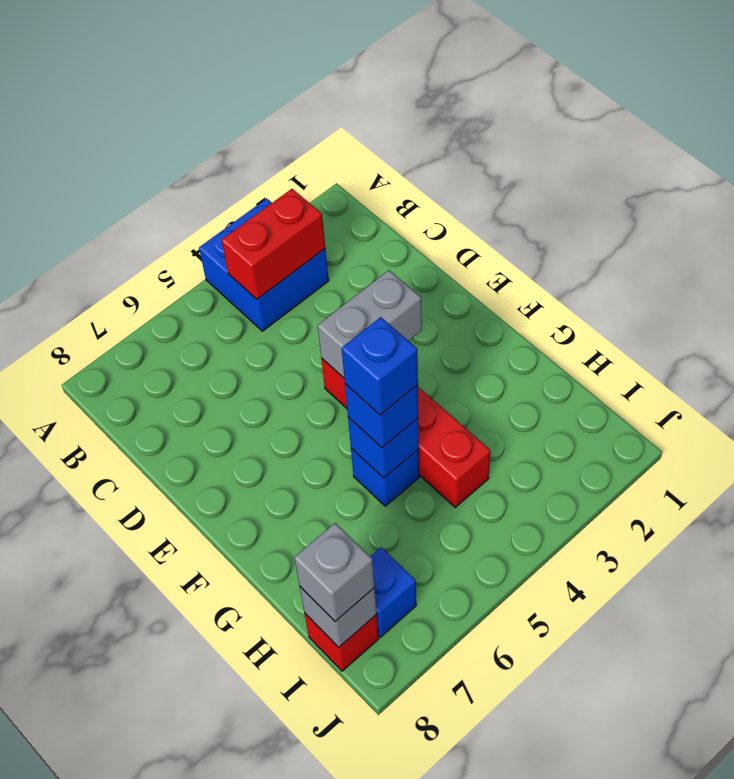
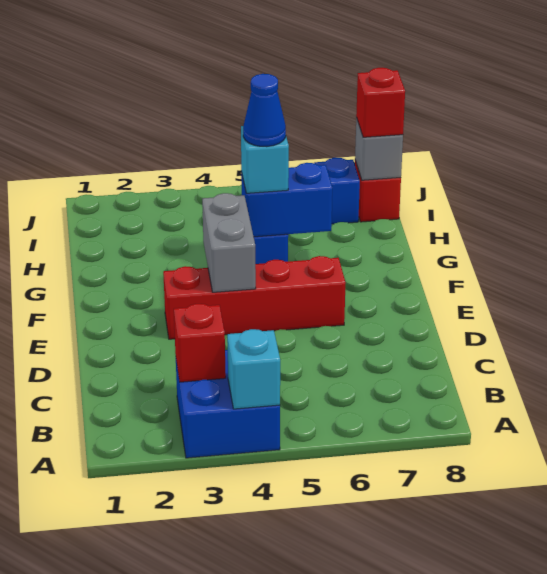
none -> cyan 1x1 brick [227,329,280,409]
red 1x2 brick [222,189,325,299] -> red 1x1 brick [174,304,226,382]
grey 1x2 brick [318,270,422,378] -> grey 1x2 brick turned to [202,193,256,292]
red 1x4 brick [321,358,490,507] -> red 1x4 brick turned to [163,256,346,339]
blue 1x1 brick [348,417,419,478] -> blue 1x2 brick [241,163,332,237]
blue 1x1 brick [345,384,418,447] -> cyan 1x1 brick [241,126,289,193]
blue 1x1 brick [342,317,418,415] -> blue 1x1 cone [243,74,286,147]
grey 1x1 brick [294,523,375,621] -> red 1x1 brick [356,68,405,137]

